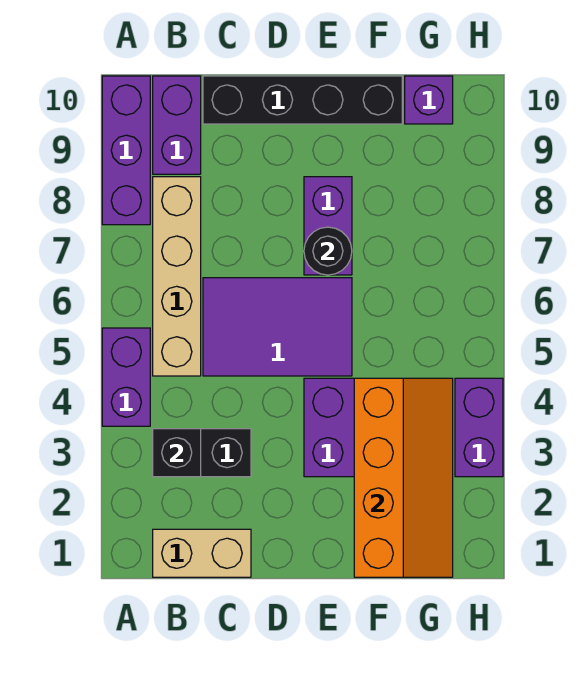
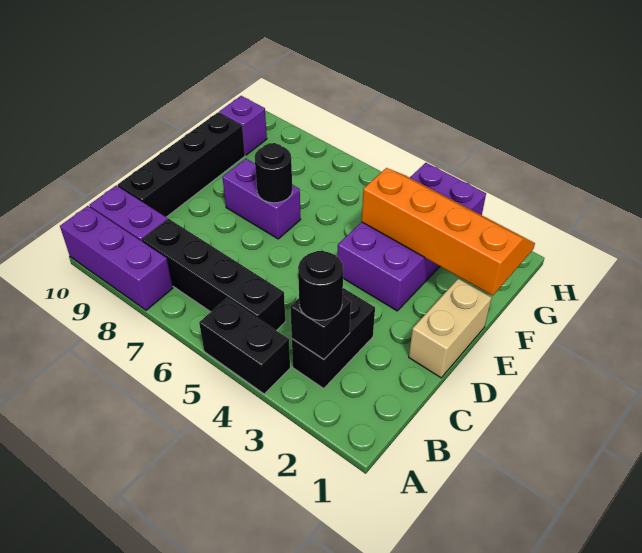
purple 1x2 brick [102,328,150,426] -> black 1x2 brick [199,298,290,394]
tan 1x2 brick [153,529,251,577] -> tan 1x2 brick moved to [409,279,492,378]
none -> black 1x1 round brick [298,251,343,320]
tan 1x4 brick [153,177,201,376] -> black 1x4 brick [142,219,286,330]
purple 2x3 tile [203,278,352,376] -> none

